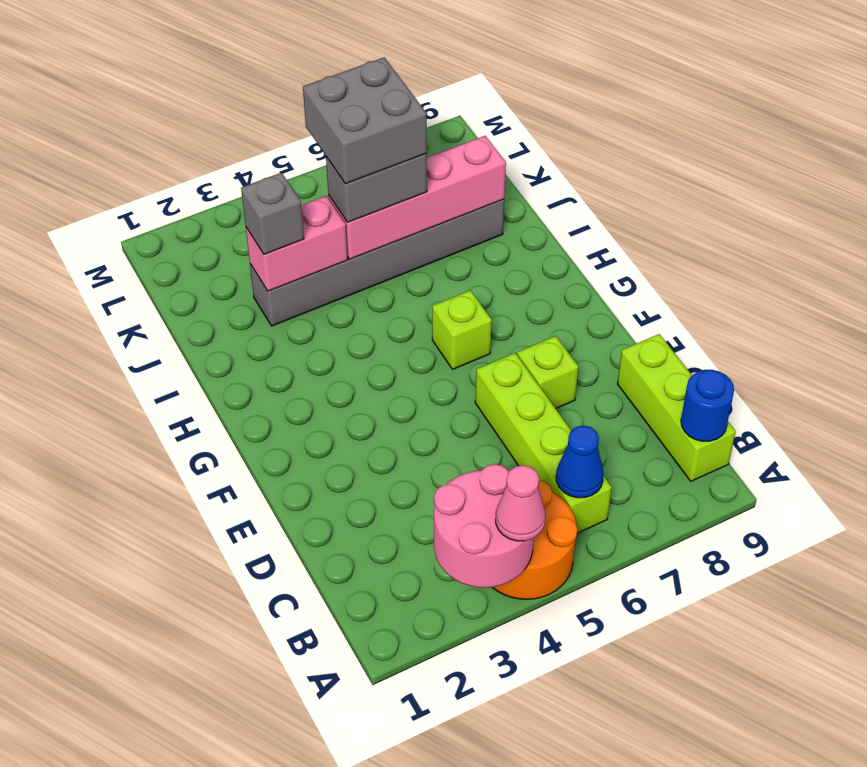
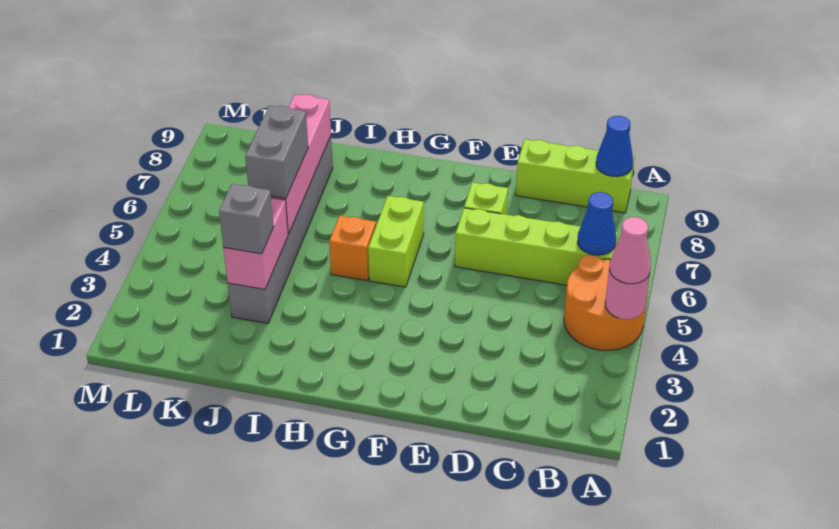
pink 2x2 round brick [434,464,534,588] -> pink 1x1 round brick [605,269,650,319]
blue 1x1 round brick [681,370,734,441] -> blue 1x1 cone [596,116,633,176]
lime 1x1 brick [432,290,492,369] -> lime 1x2 brick [368,196,424,287]
none -> orange 1x1 brick [329,216,376,281]
grey 2x2 brick [303,57,427,184] -> none

